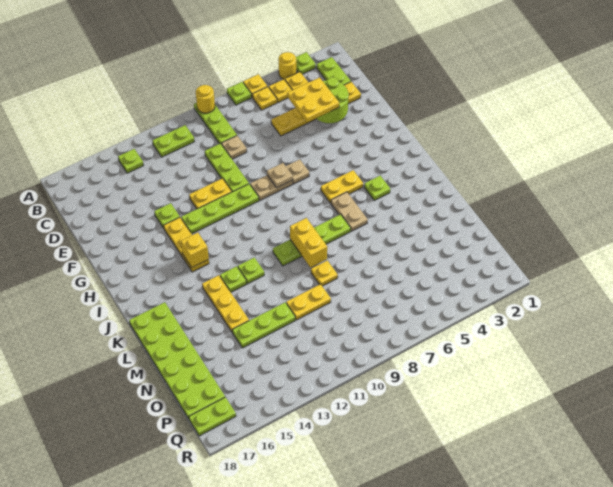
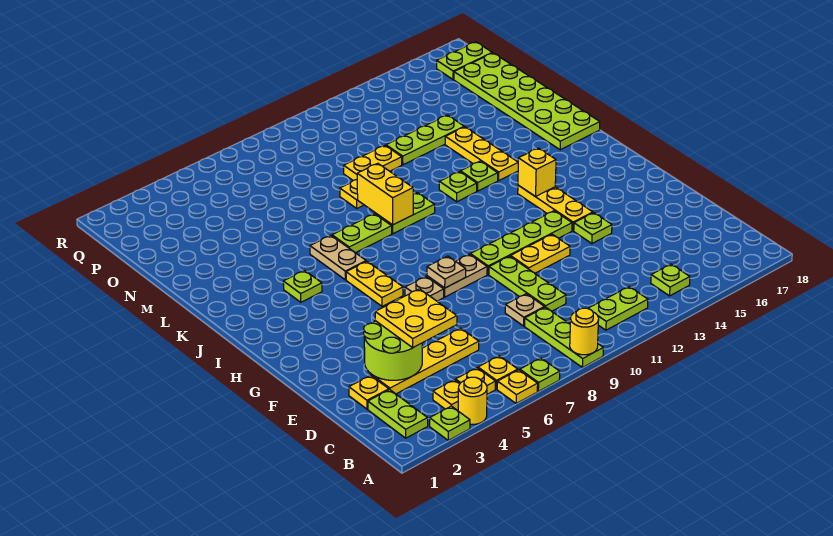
yellow 1x2 plate [321,170,363,203] -> yellow 1x2 plate turned to [346,261,403,306]

